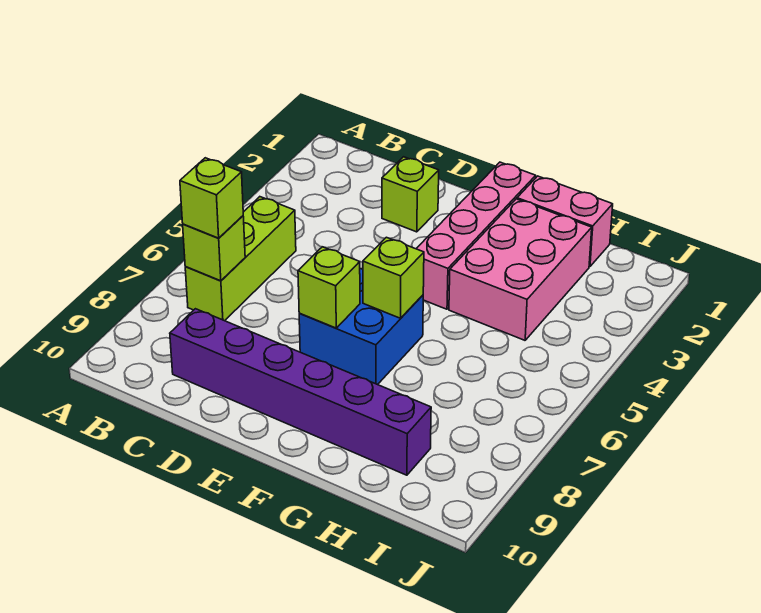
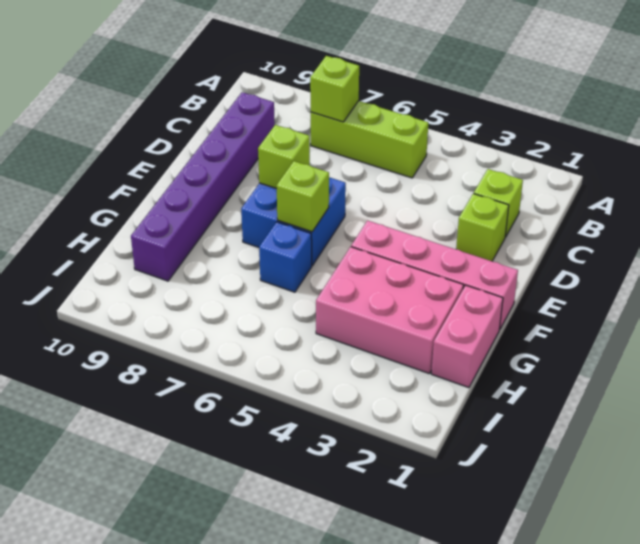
lime 1x1 brick [180,158,243,238] -> lime 1x1 brick moved to [474,169,523,237]
none -> blue 1x1 brick [259,222,312,292]

